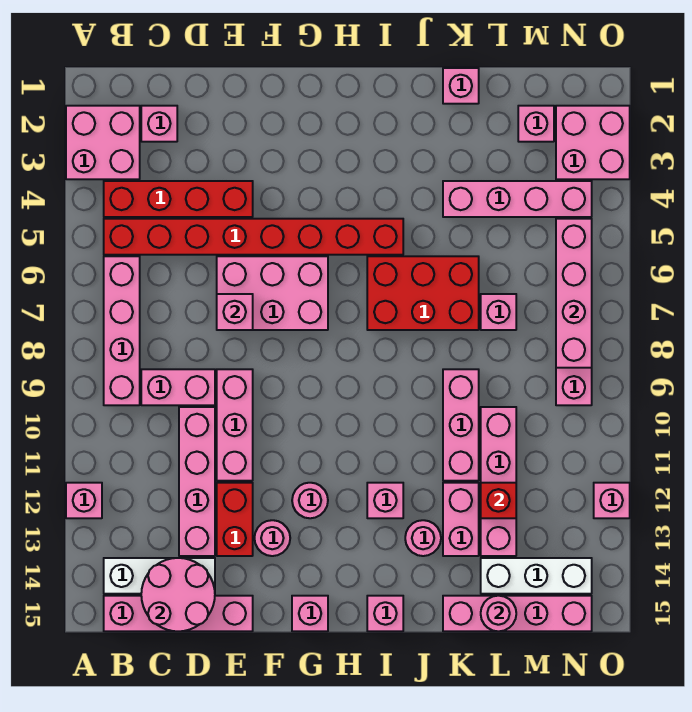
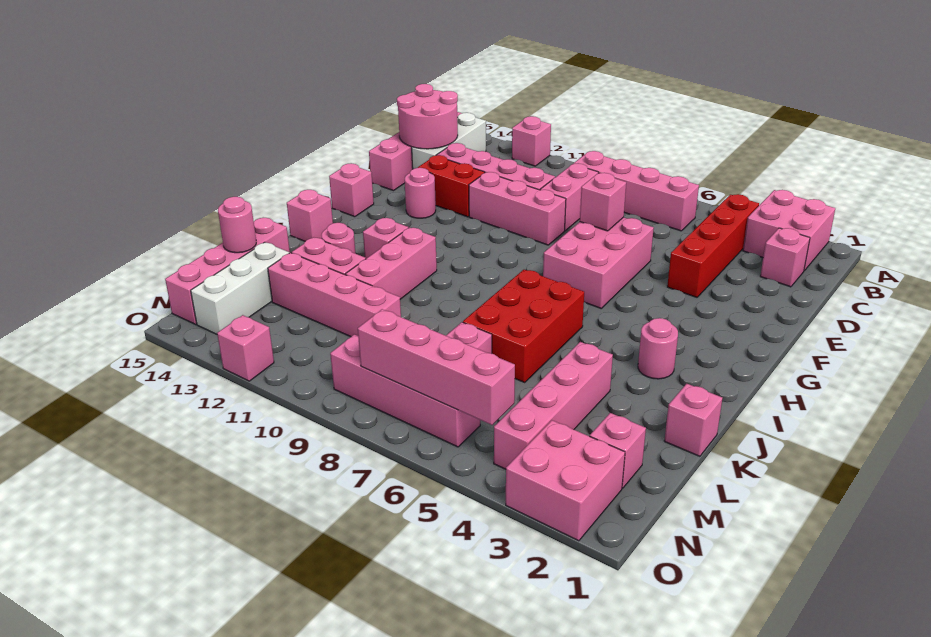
red 1x8 brick [104,219,403,255] -> none
pink 1x1 round brick [292,483,328,518] -> pink 1x1 round brick moved to [638,318,678,379]
pink 1x3 brick [443,369,479,481] -> pink 1x3 brick turned to [345,227,437,299]
red 1x1 brick [481,483,516,518] -> none

